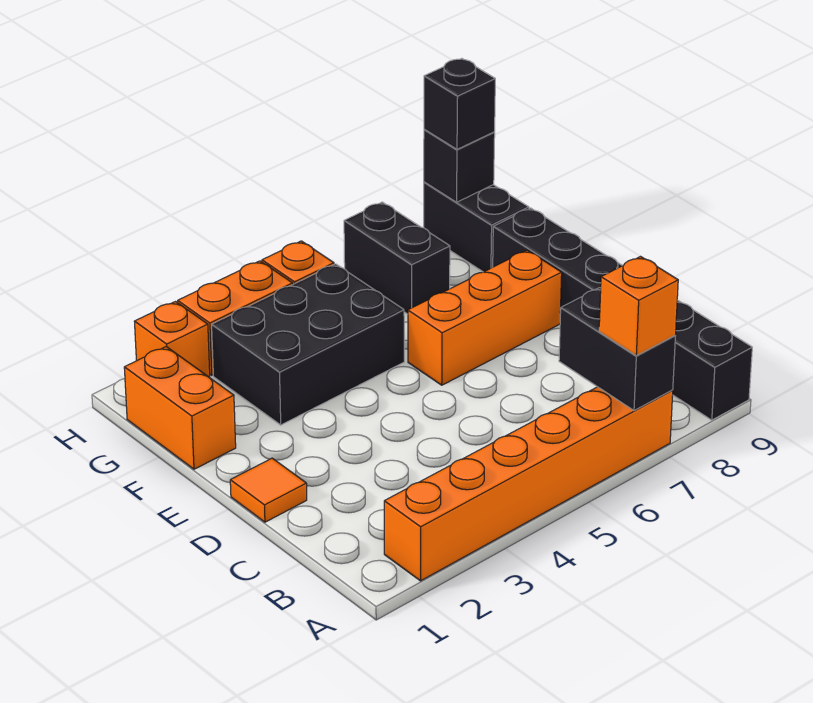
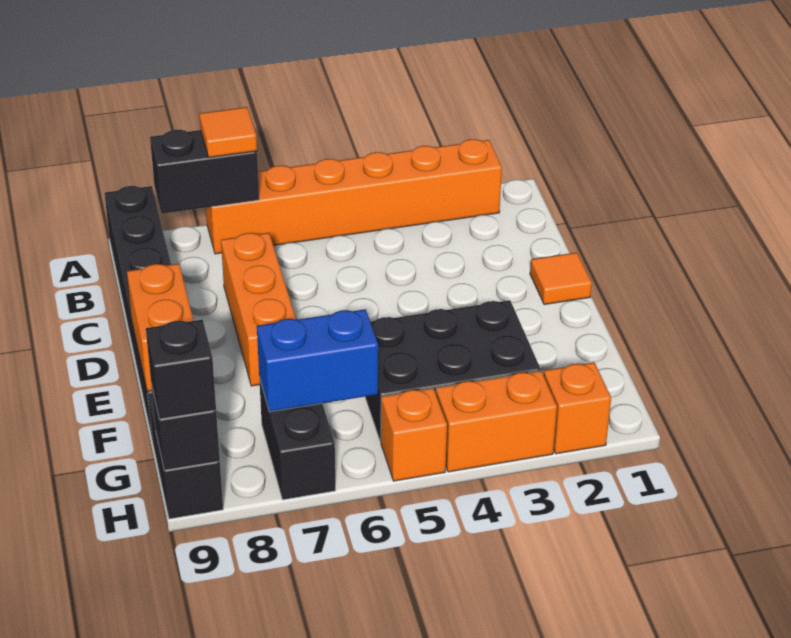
black 1x2 brick [559,288,675,411] -> black 1x2 brick turned to [150,130,259,214]
orange 1x1 brick [599,257,678,356] -> orange 1x1 tile [199,107,257,157]
orange 1x3 brick [408,250,562,385] -> orange 1x3 brick turned to [221,233,296,386]
orange 1x2 brick [124,347,236,469] -> orange 1x2 brick moved to [127,264,194,391]
none -> blue 1x2 brick [257,309,378,412]

